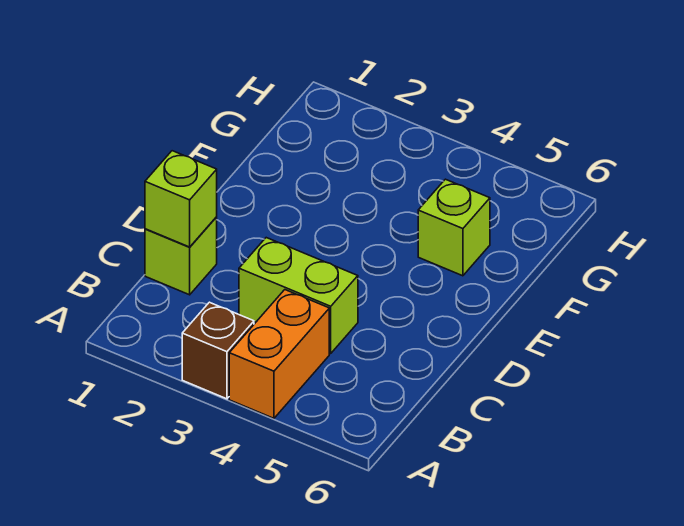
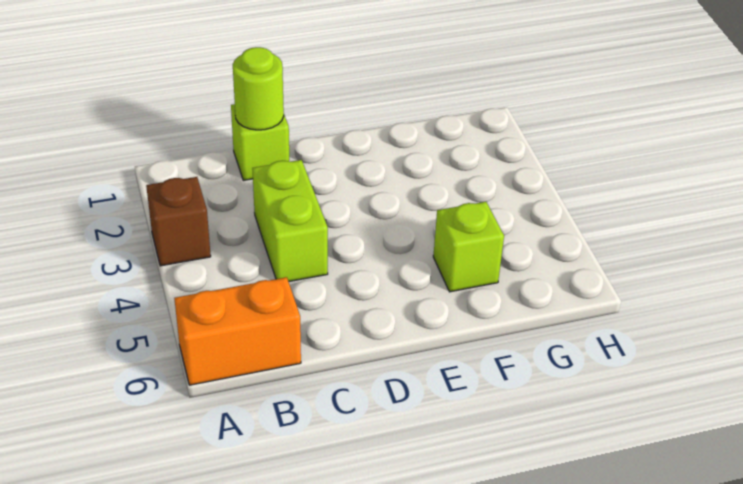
orange 1x2 brick [229,290,329,418] -> orange 1x2 brick moved to [174,277,301,385]
lime 1x1 brick [145,151,217,247] -> lime 1x1 round brick [233,47,284,130]

